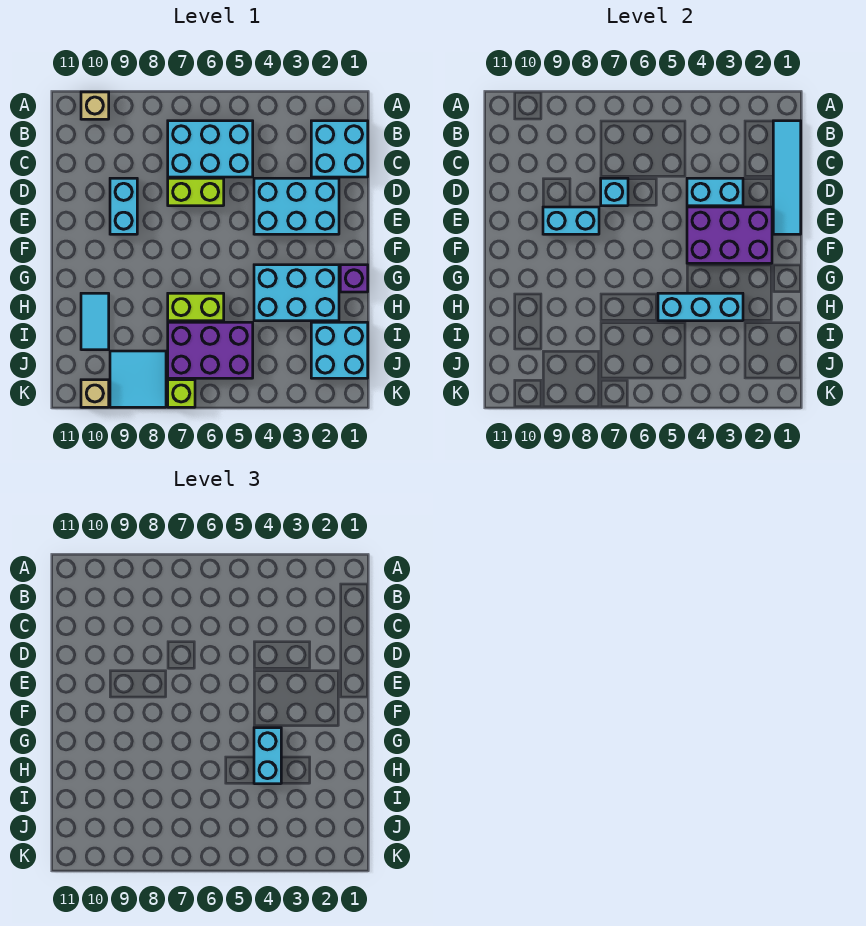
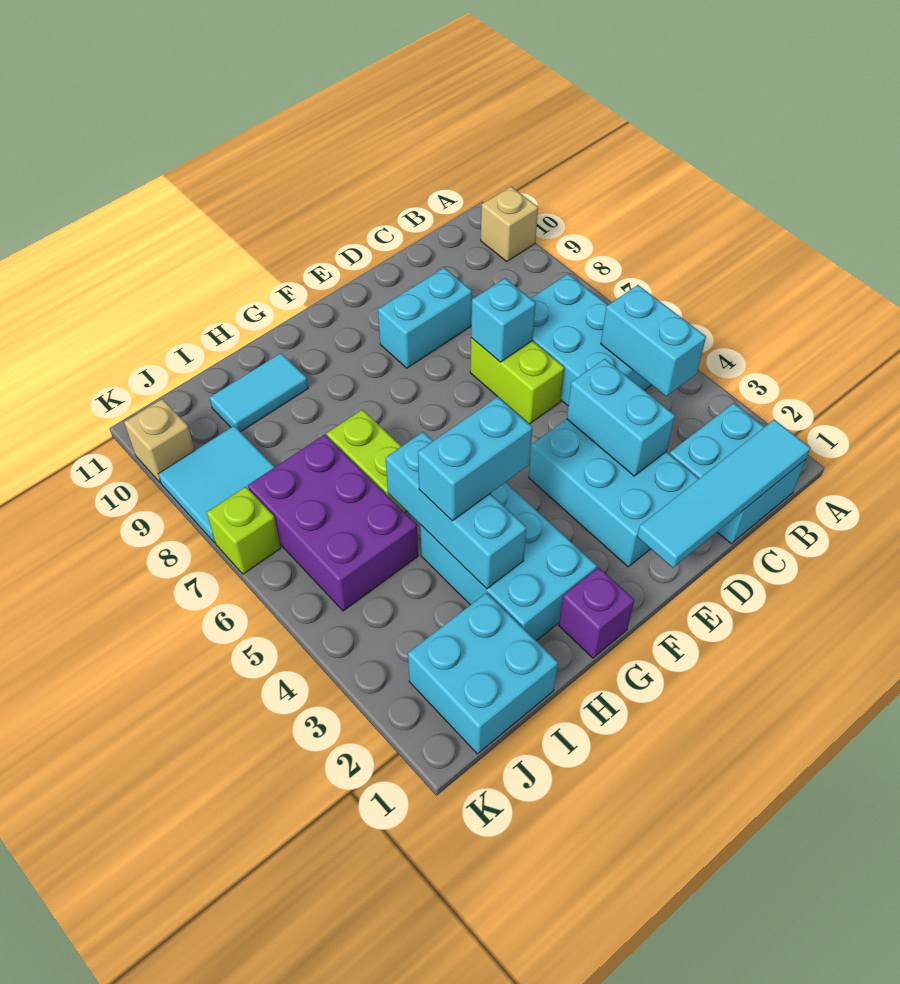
purple 2x3 brick [687,207,772,263] -> none
cyan 1x2 brick [543,207,599,234] -> cyan 1x2 brick moved to [601,285,706,396]

